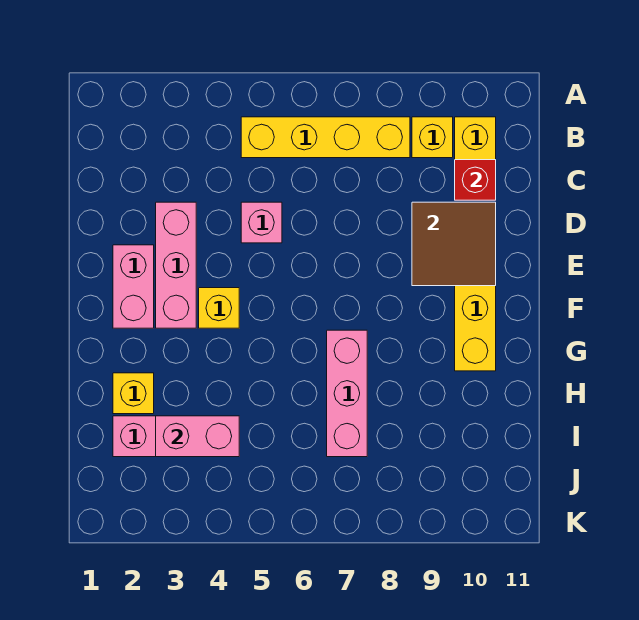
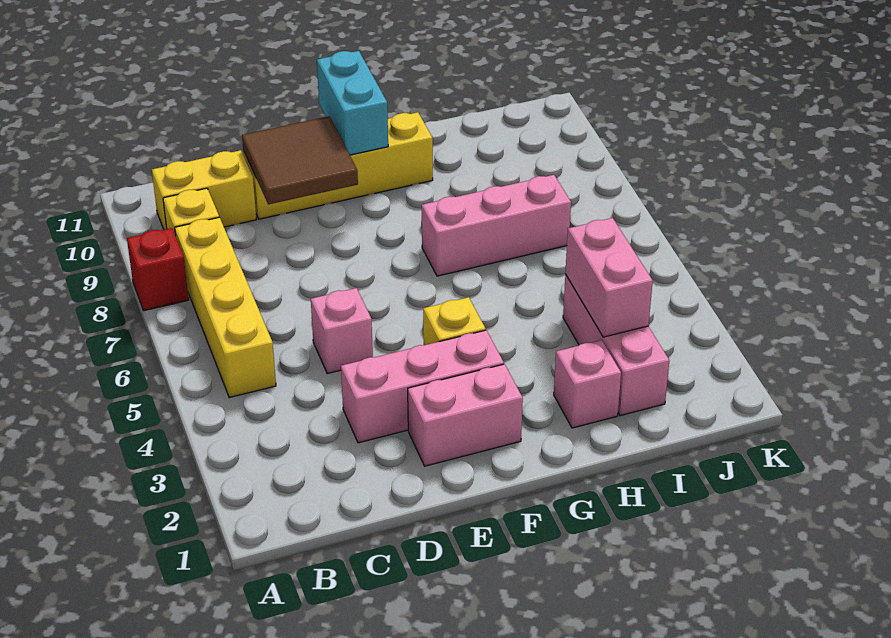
red 1x1 brick [455,160,496,200] -> red 1x1 brick moved to [127,228,189,311]
none -> cyan 1x2 brick [317,51,388,155]
yellow 1x1 brick [113,373,154,414] -> pink 1x1 brick [554,340,621,428]

